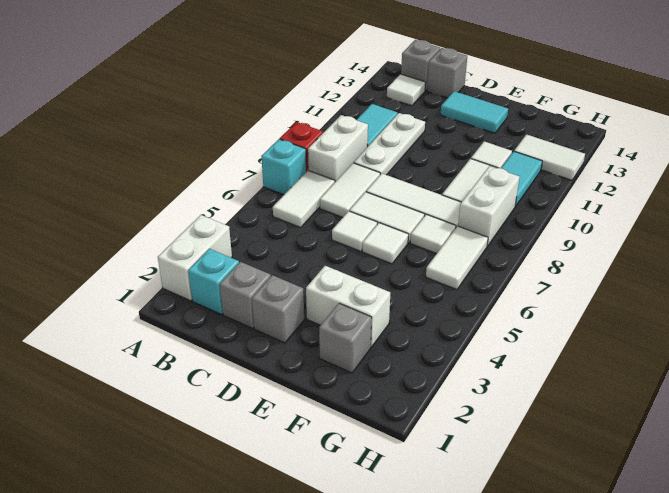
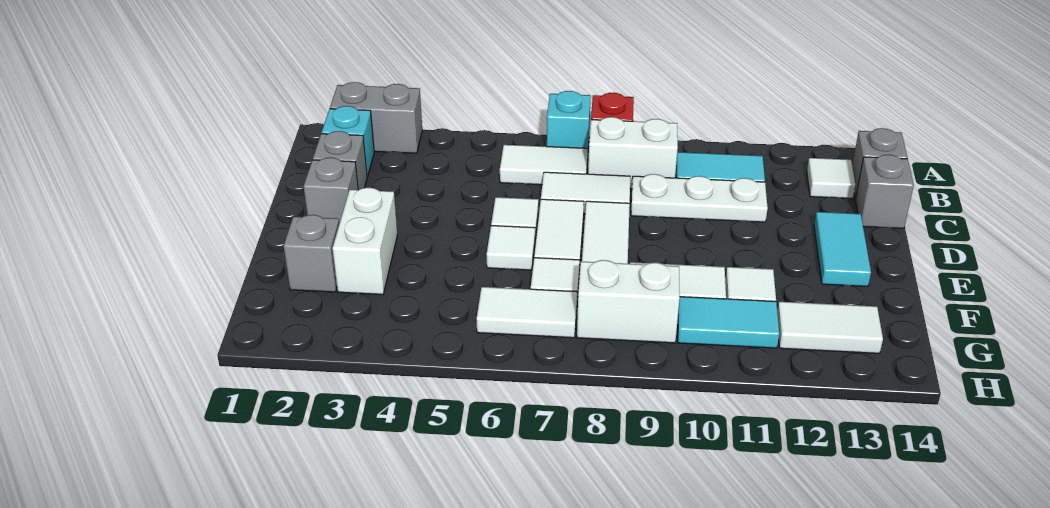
white 1x2 brick [158,215,232,301] -> grey 1x2 brick [330,82,422,153]
white 1x2 tile [514,135,585,180] -> white 1x2 tile turned to [777,302,883,353]

